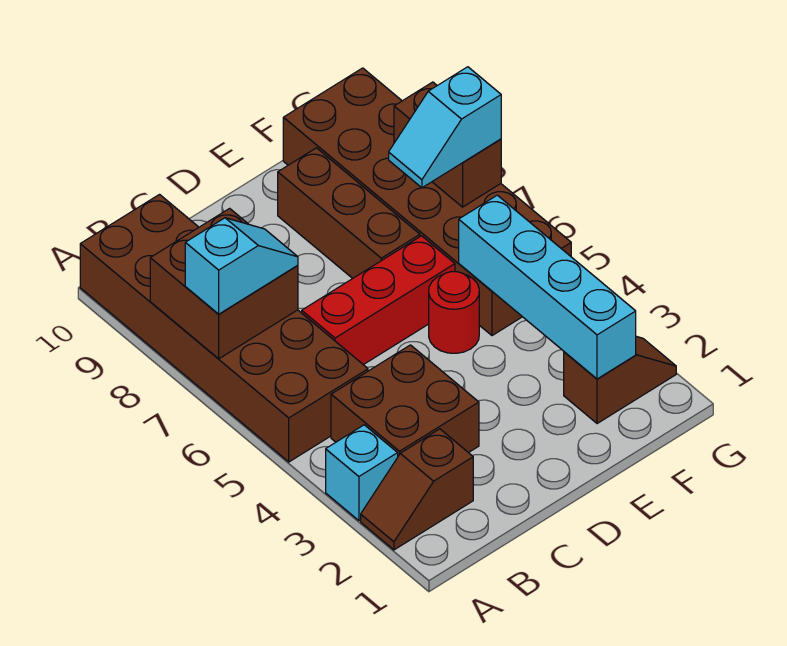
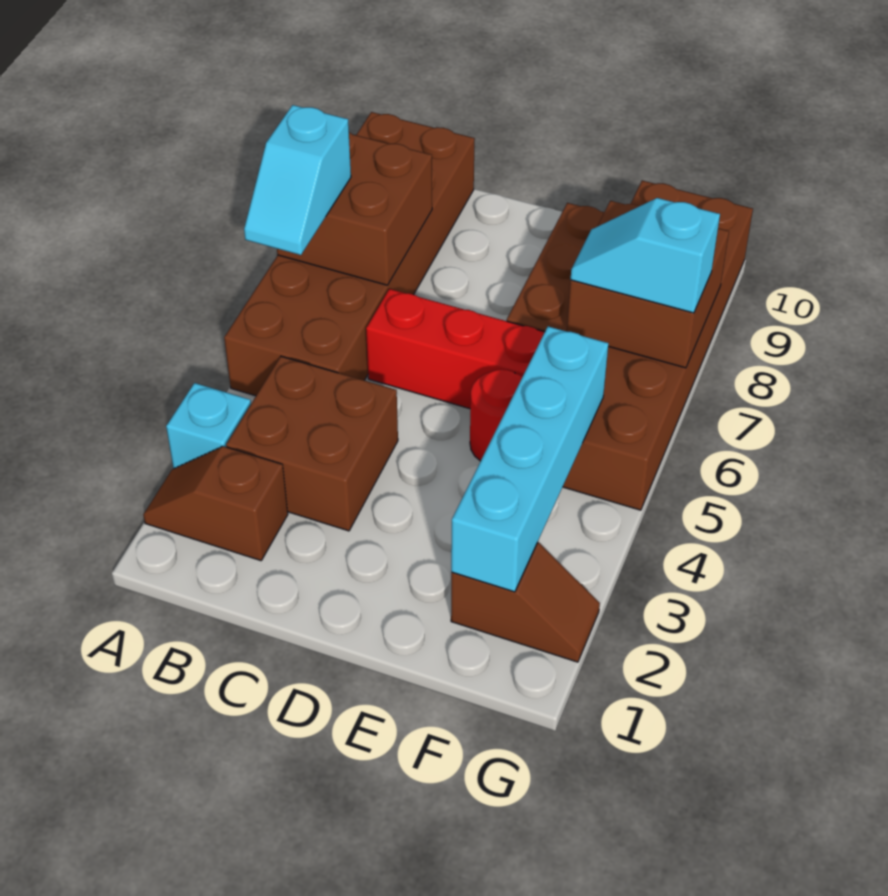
cyan 1x2 slope [185,218,298,314] -> cyan 1x2 slope turned to [244,105,351,255]
brown 1x2 brick [394,82,501,207] -> brown 2x2 brick [567,201,729,368]

